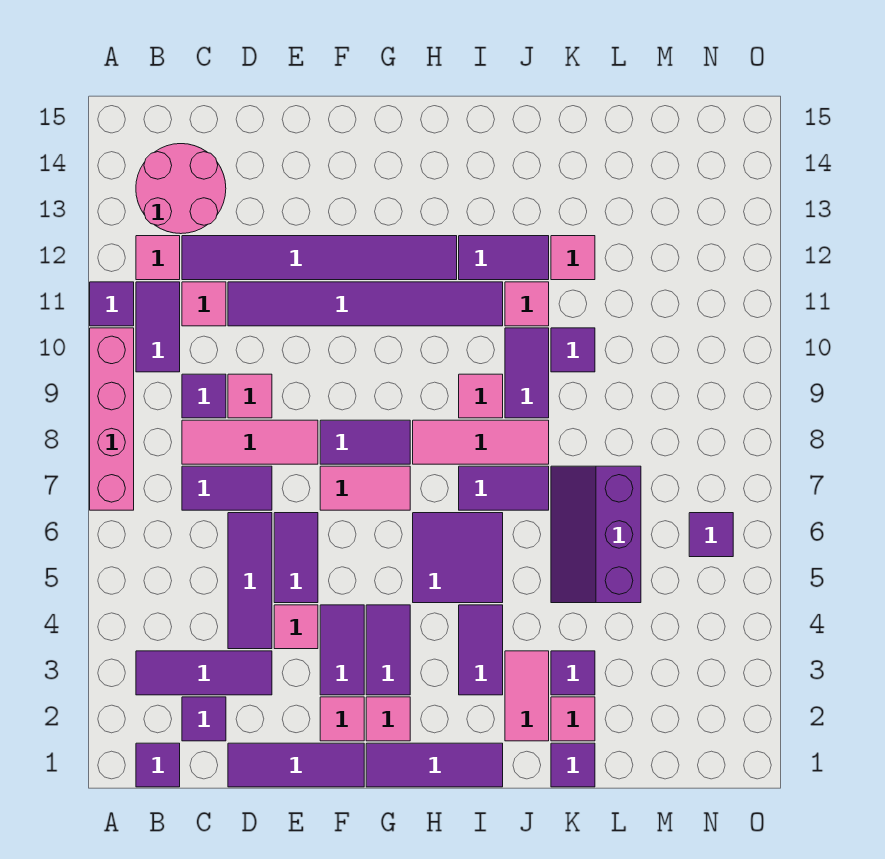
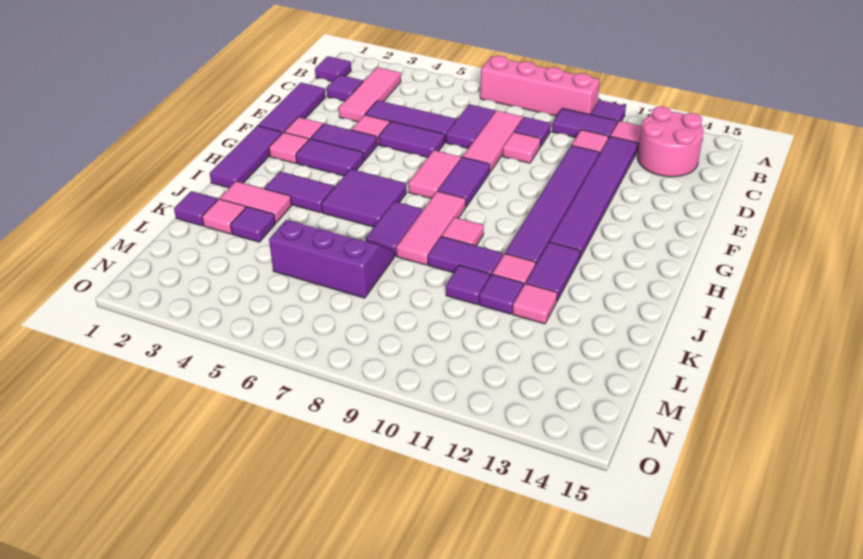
purple 1x3 tile [136,651,272,695] -> pink 1x3 tile [339,67,401,122]
purple 1x1 tile [689,513,733,557] -> purple 1x1 tile moved to [479,274,523,314]

